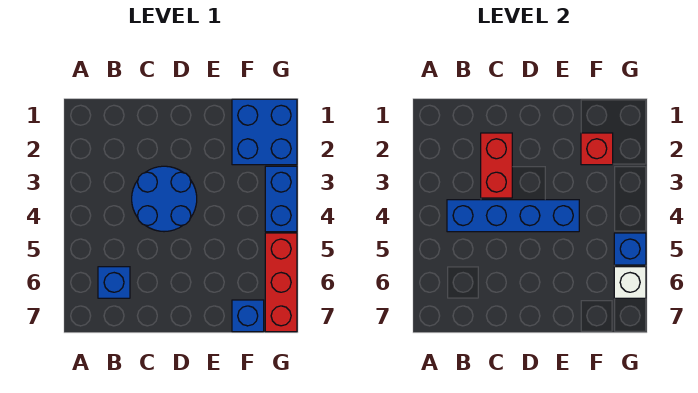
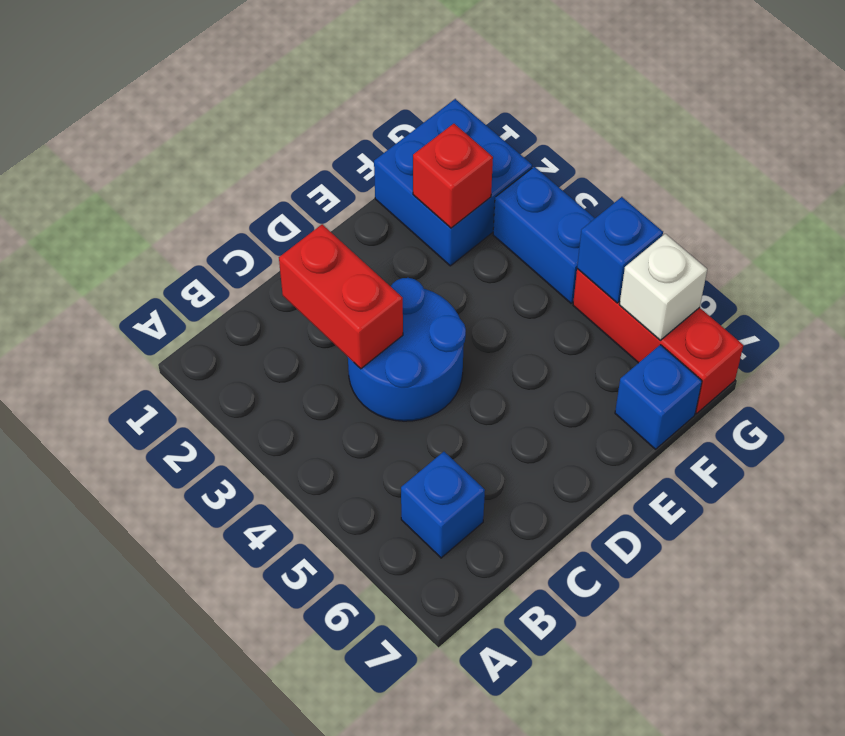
blue 1x4 brick [447,200,579,232] -> none

